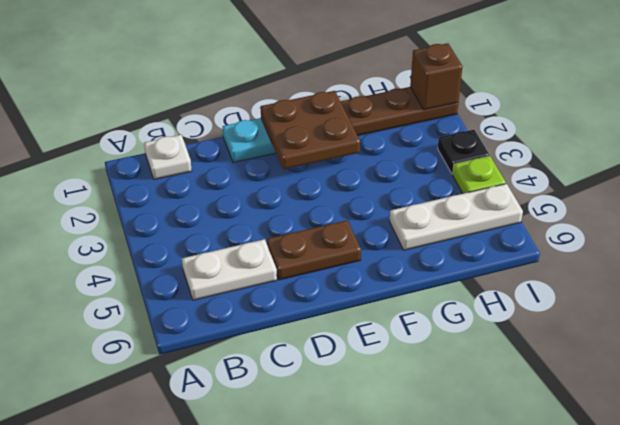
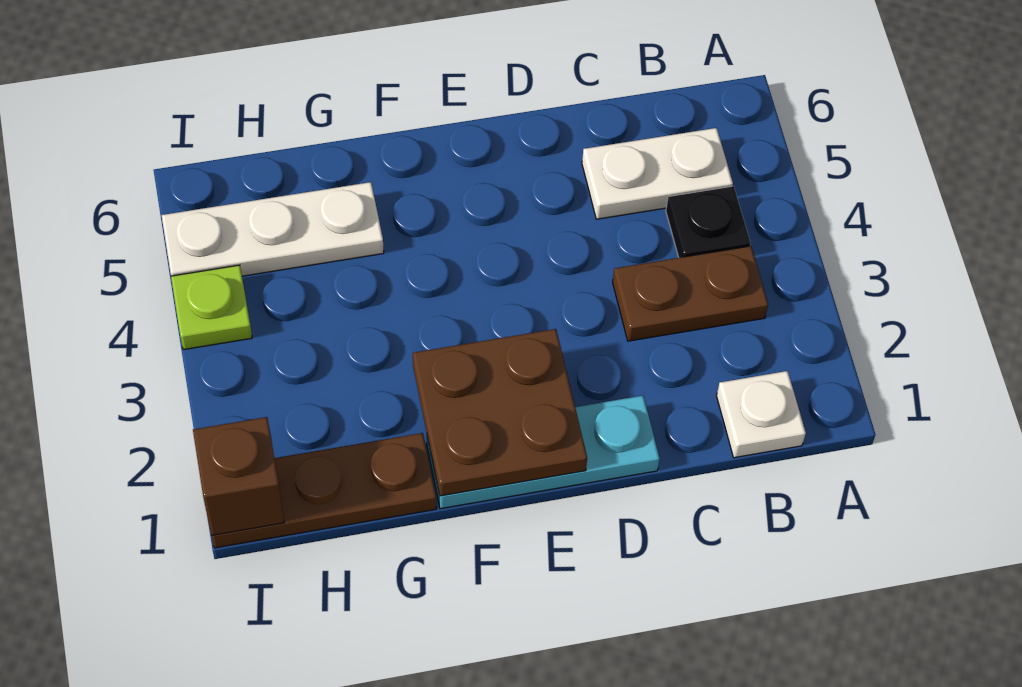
brown 1x2 plate [267,220,361,280] -> brown 1x2 plate moved to [613,246,768,341]
black 1x1 plate [438,130,489,174] -> black 1x1 plate moved to [666,186,750,258]

